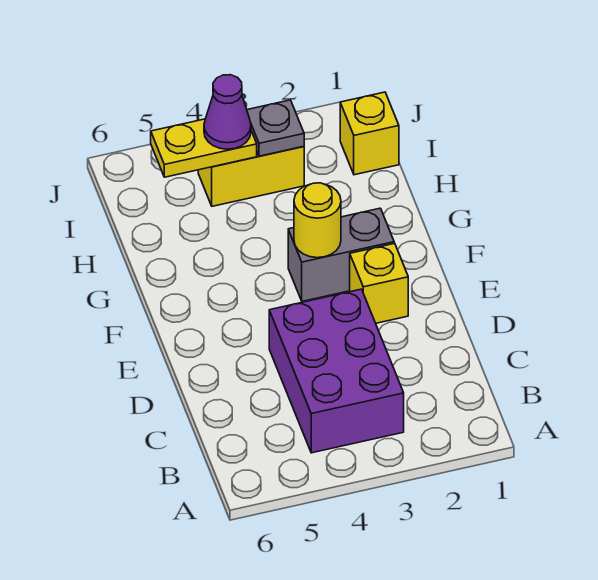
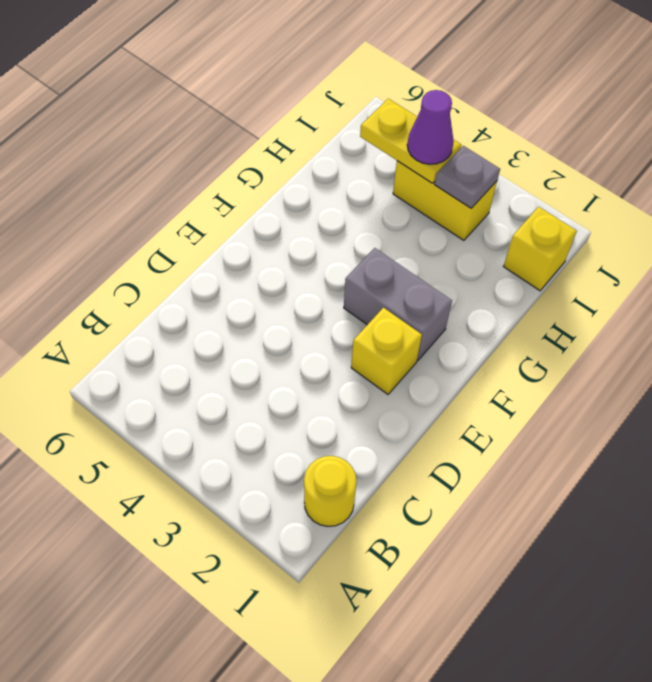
purple 2x3 brick [269,289,404,453] -> none
yellow 1x1 round brick [294,183,341,258] -> yellow 1x1 round brick moved to [304,456,357,526]

